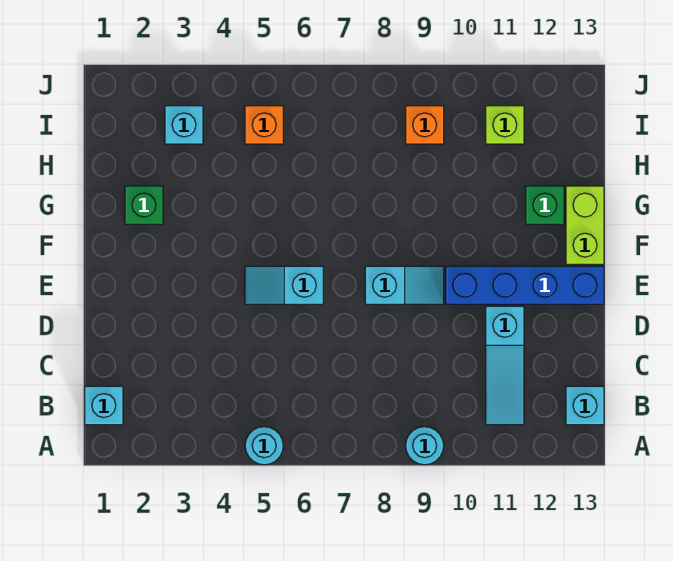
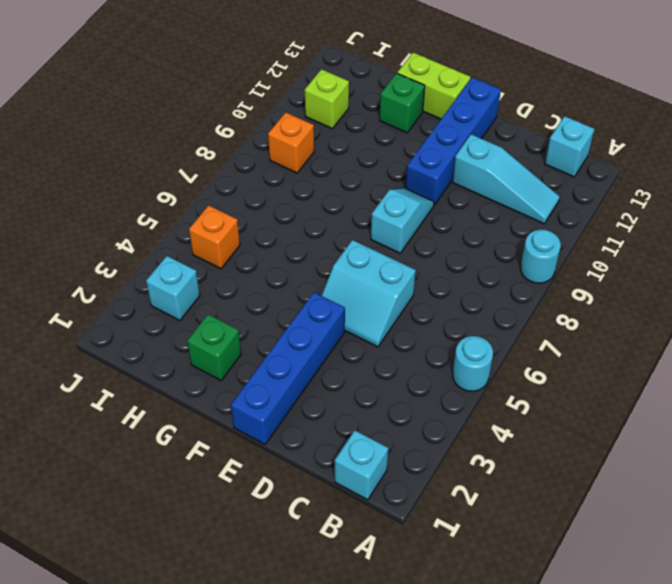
none -> blue 1x4 brick [231,292,345,444]
cyan 1x2 slope [245,266,323,304] -> cyan 2x2 slope [322,240,416,347]

